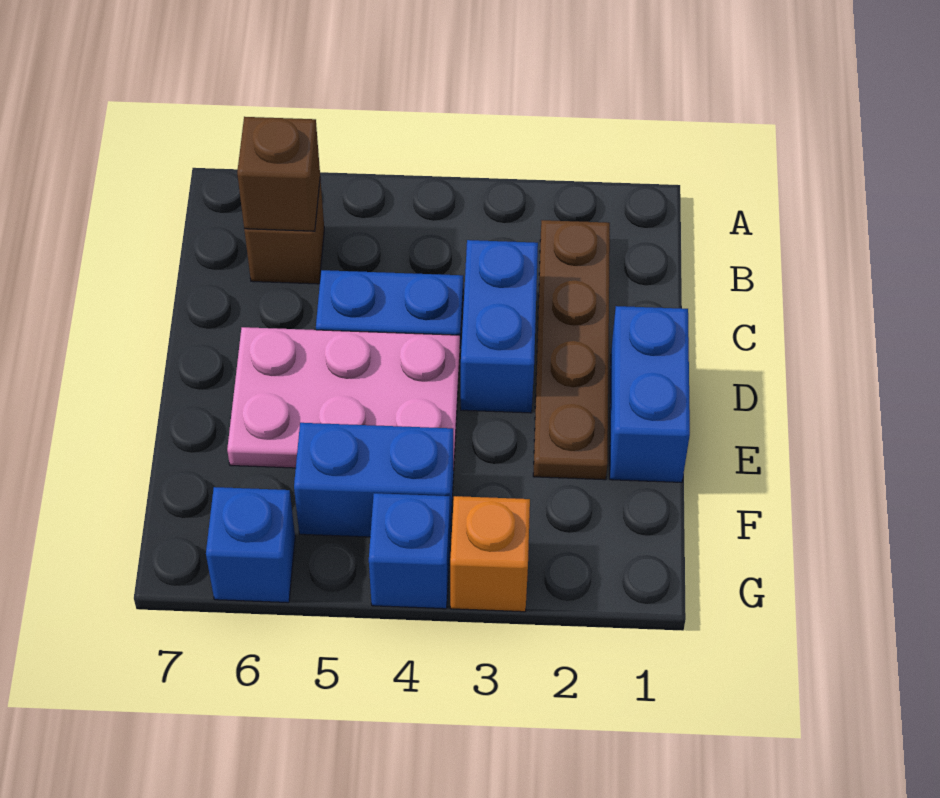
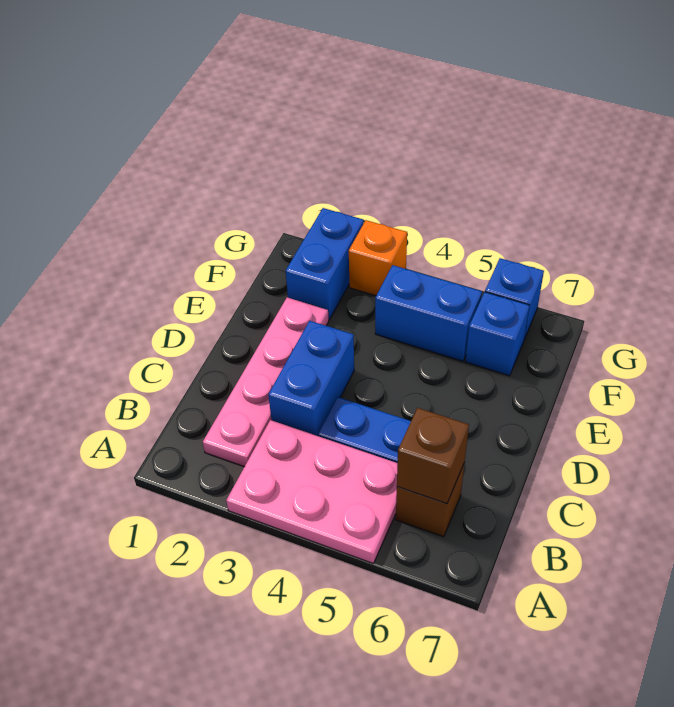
brown 1x4 plate [533,220,610,480] -> pink 1x4 plate [203,297,329,467]
blue 1x2 brick [610,306,690,482] -> blue 1x2 brick moved to [286,208,364,320]
pink 2x3 plate [227,327,460,471] -> pink 2x3 plate moved to [226,420,397,563]
blue 1x1 brick [369,493,450,609] -> blue 1x1 brick moved to [466,292,530,376]

